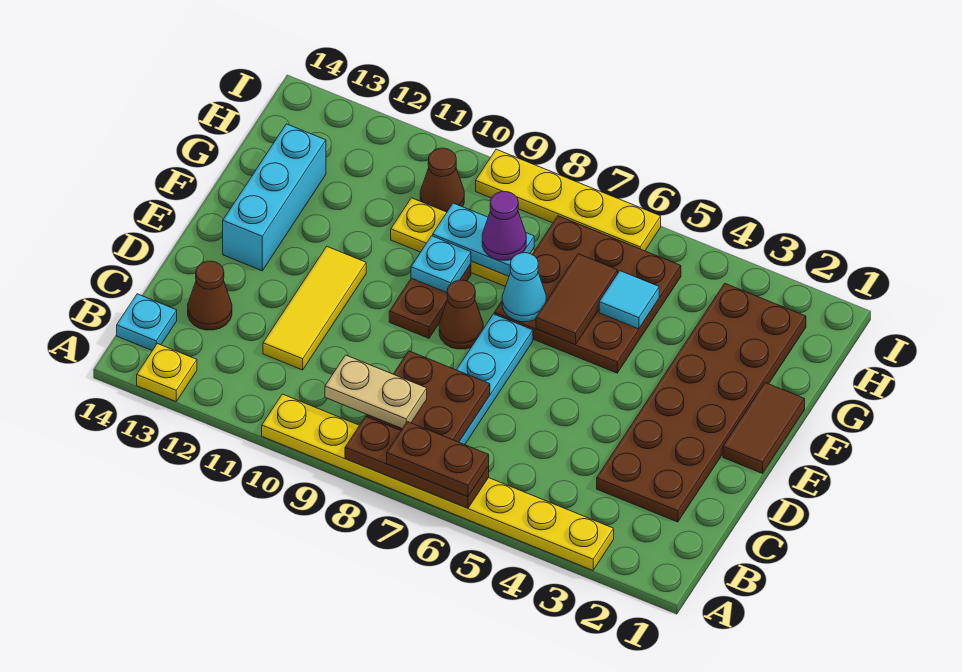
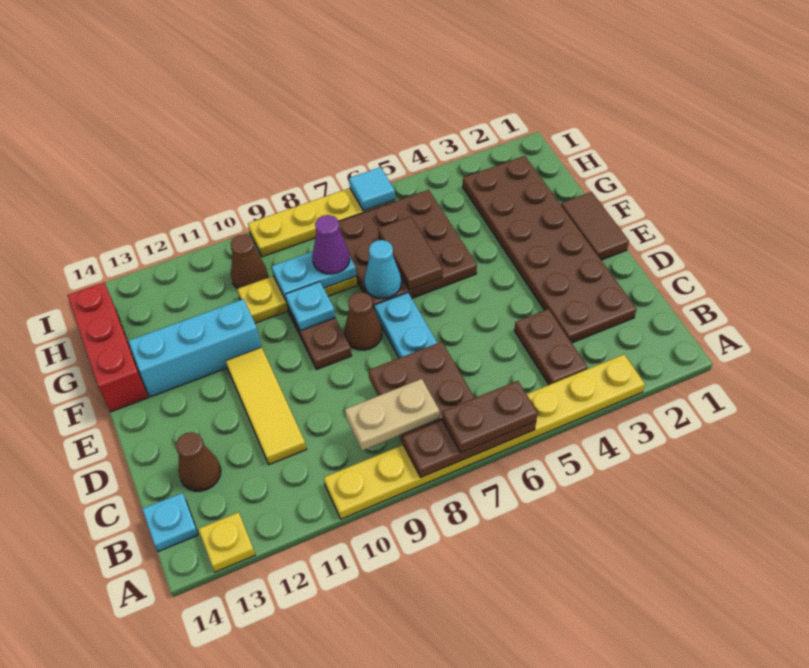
none -> brown 1x2 plate [514,309,588,385]
cyan 1x3 brick [223,124,326,271] -> cyan 1x3 brick turned to [128,299,261,397]
none -> red 1x3 brick [67,282,148,412]
cyan 1x1 tile [599,271,659,329] -> cyan 1x1 tile moved to [349,167,395,211]

